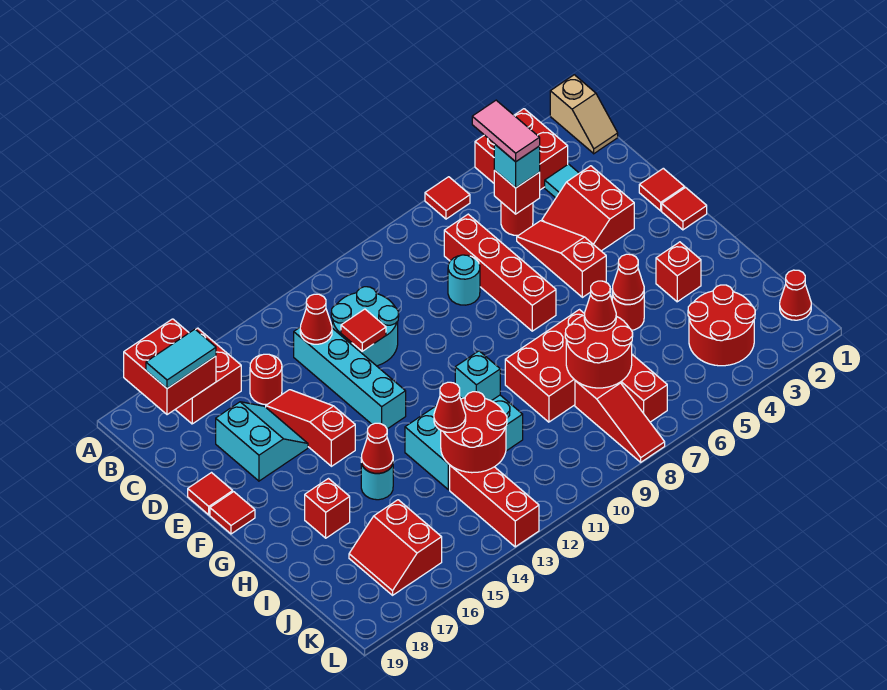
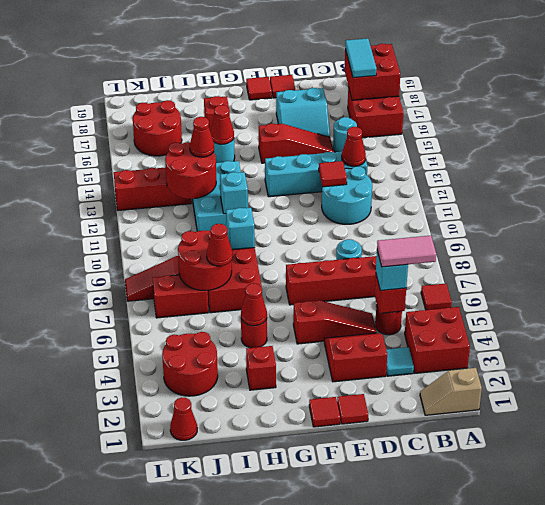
red 1x1 round brick [250,354,282,404] -> cyan 1x1 round brick [333,117,357,152]
none -> cyan 1x1 brick [226,208,255,250]
red 2x2 slope [349,500,442,595] -> red 2x2 round brick [133,100,182,156]

